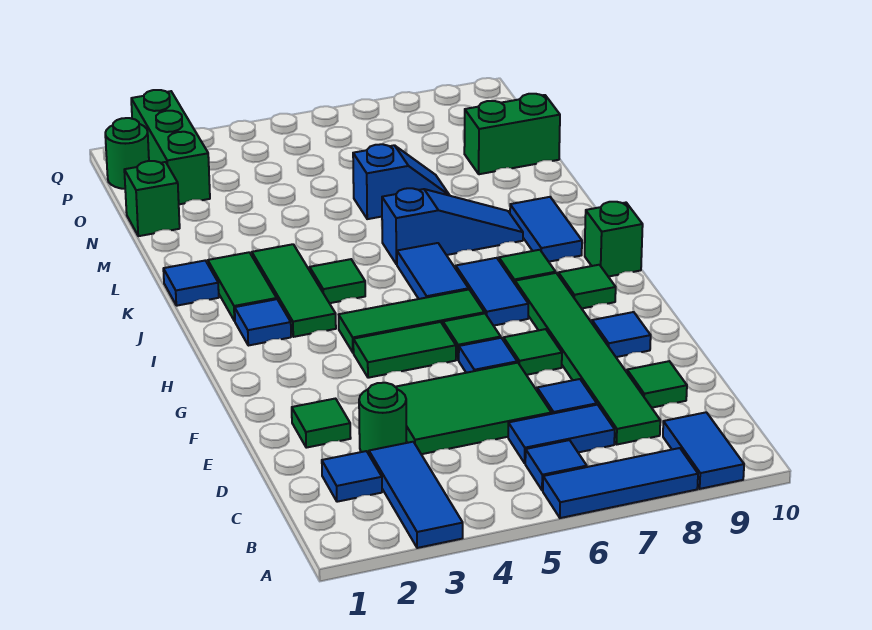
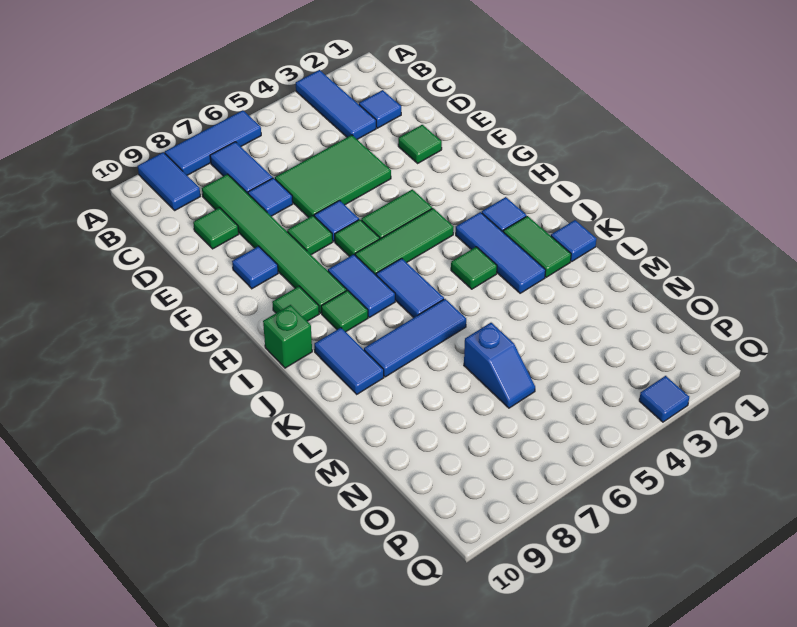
blue 1x1 tile [525,440,587,490] -> blue 1x1 tile moved to [639,376,689,422]
blue 1x2 tile [508,405,615,463] -> blue 1x2 tile turned to [210,142,273,193]
green 1x1 round brick [359,383,406,454] -> none
green 1x3 tile [252,244,336,337] -> blue 1x3 tile [456,212,546,293]
blue 1x3 slope [382,188,523,264] -> blue 1x3 tile [364,299,466,377]
blue 1x2 slope [353,144,450,219] -> blue 1x2 slope turned to [464,323,535,408]
green 1x1 brick [124,161,180,236] -> none
green 1x2 brick [464,94,560,174] -> none
green 1x3 brick [131,90,210,204] -> none
green 1x1 round brick [105,118,149,189] -> none

